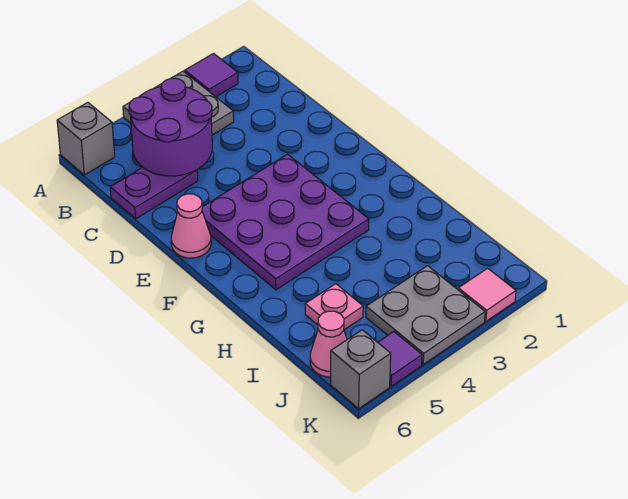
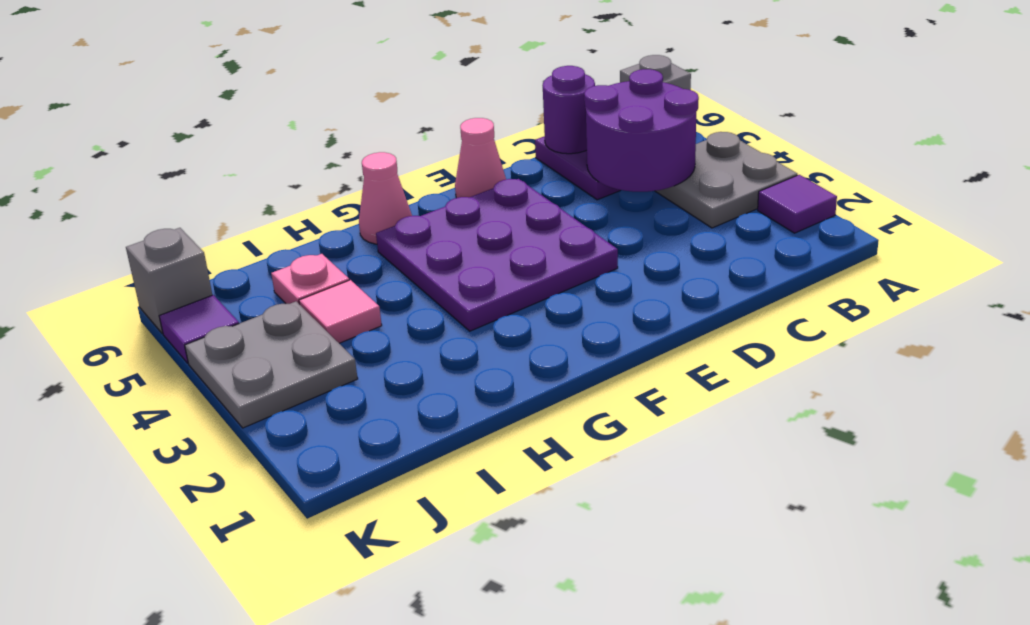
none -> purple 1x1 round brick [543,66,595,154]
pink 1x1 cone [310,311,347,377] -> pink 1x1 cone moved to [359,152,412,244]
pink 1x1 tile [458,268,516,321] -> pink 1x1 tile moved to [299,280,382,343]

